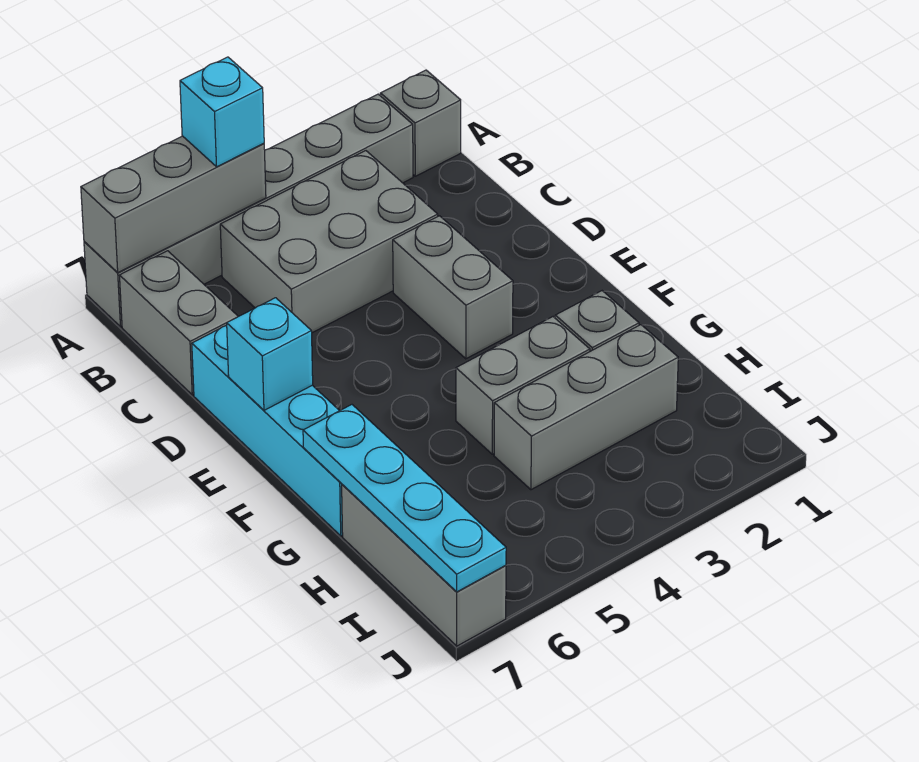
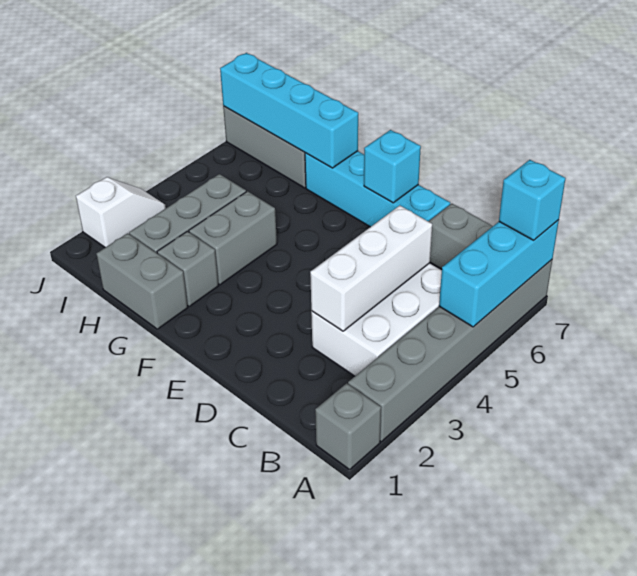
grey 1x3 brick [81,136,266,272] -> cyan 1x3 brick [439,220,559,327]
cyan 1x1 brick [180,57,264,167] -> cyan 1x1 brick moved to [499,160,566,240]
grey 2x3 brick [220,151,438,333] -> white 2x3 brick [311,263,442,376]
none -> white 1x3 brick [310,205,432,331]
grey 1x2 brick [393,216,513,359] -> grey 1x2 brick moved to [97,233,188,329]
cyan 1x4 plate [303,405,506,592] -> cyan 1x4 brick [220,53,358,168]
none -> white 1x2 slope [76,177,166,247]

